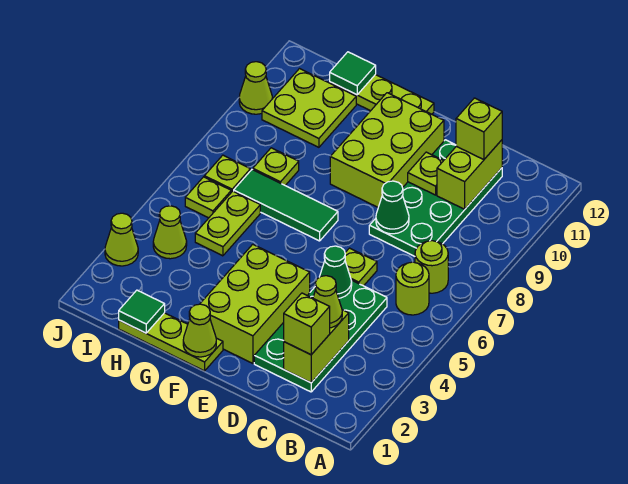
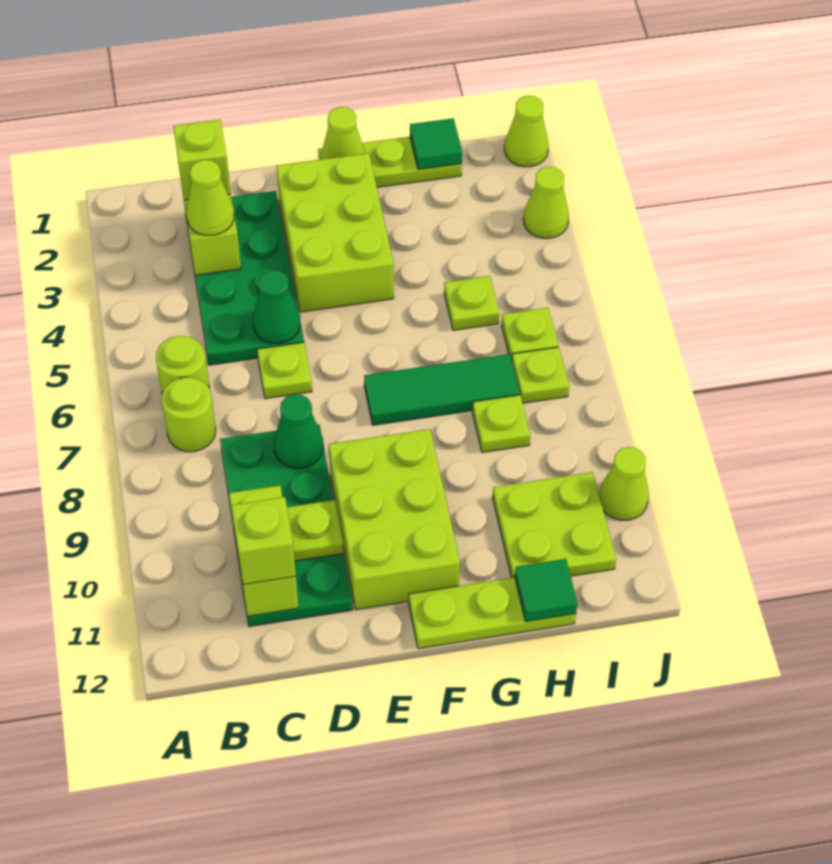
lime 1x2 plate [195,191,260,256] -> lime 1x1 plate [444,276,499,330]
lime 1x1 cone [153,206,187,259] -> lime 1x1 cone moved to [504,96,549,167]

